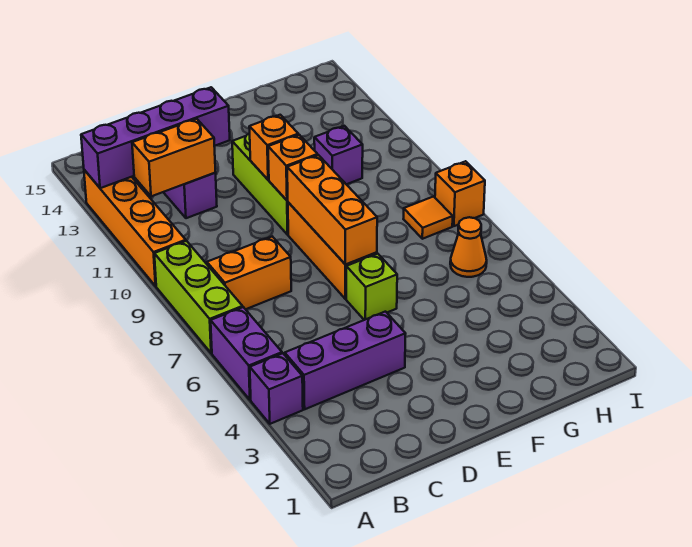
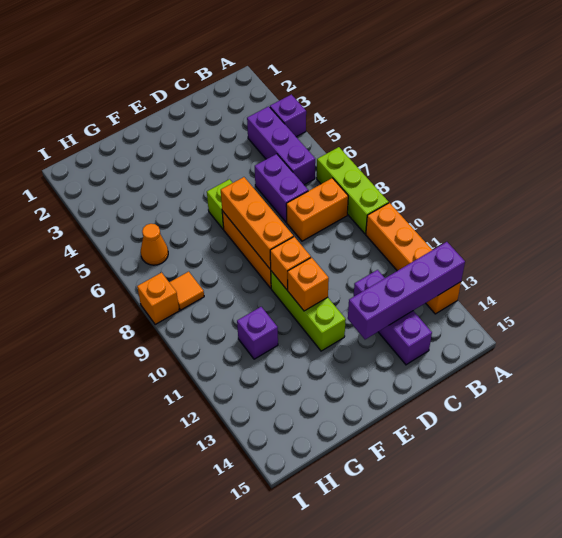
purple 1x2 brick [211,307,282,400] -> purple 1x2 brick moved to [255,154,308,222]
purple 1x3 brick [285,312,406,409] -> purple 1x3 brick turned to [247,106,315,185]
orange 1x2 brick [132,119,215,196] -> none

